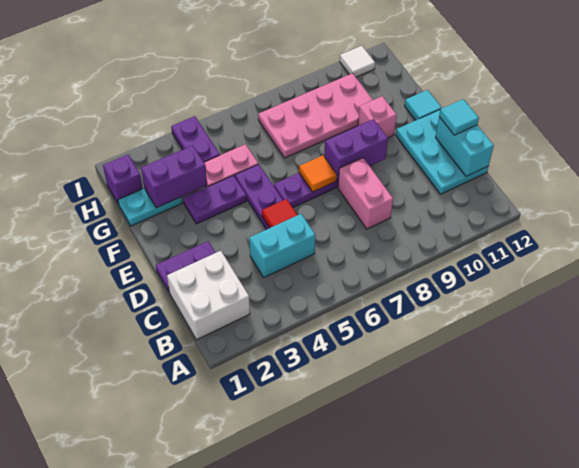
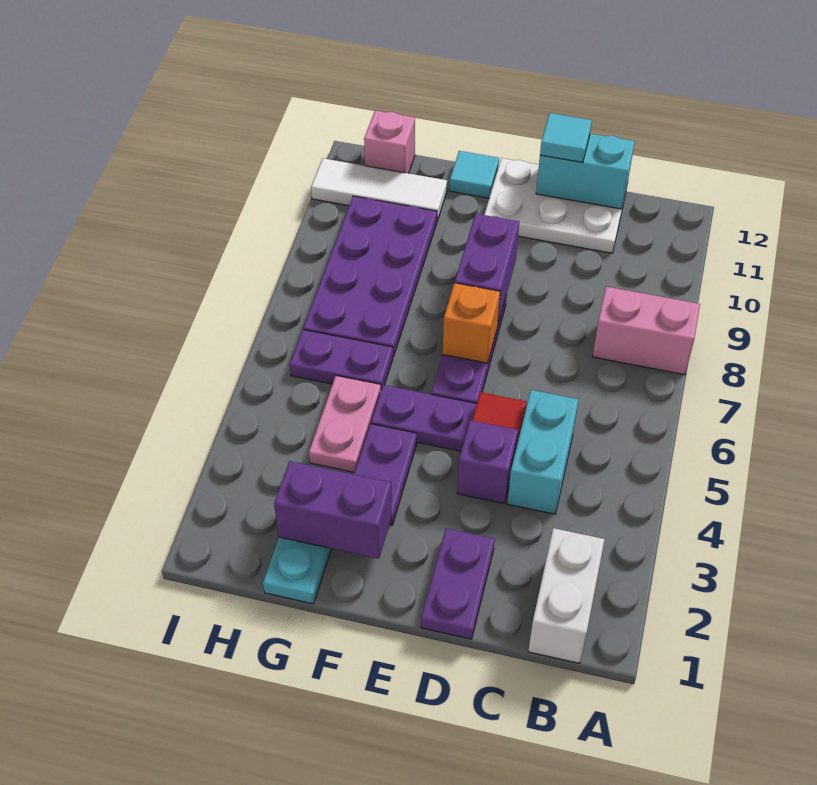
white 2x2 brick [167,251,250,340] -> white 1x2 brick [528,528,605,663]
pink 1x2 brick [338,158,393,229] -> pink 1x2 brick moved to [592,287,700,375]
cyan 2x3 plate [396,110,488,194] -> white 2x3 plate [484,158,628,253]
orange 1x1 tile [299,155,337,192] -> orange 1x1 brick [443,283,500,363]
pink 1x1 brick [358,96,396,138] -> pink 1x1 brick moved to [364,111,415,173]
purple 1x2 brick [141,145,207,208] -> purple 1x2 brick turned to [274,461,392,559]
pink 2x4 plate [258,73,373,158] -> purple 2x4 plate [303,196,437,357]
purple 1x1 brick [103,155,143,205] -> purple 1x1 brick moved to [457,420,518,504]
purple 1x2 plate [171,116,220,162] -> purple 1x2 plate moved to [290,330,393,390]
white 1x1 tile [340,46,375,77] -> white 1x3 tile [311,158,447,221]

